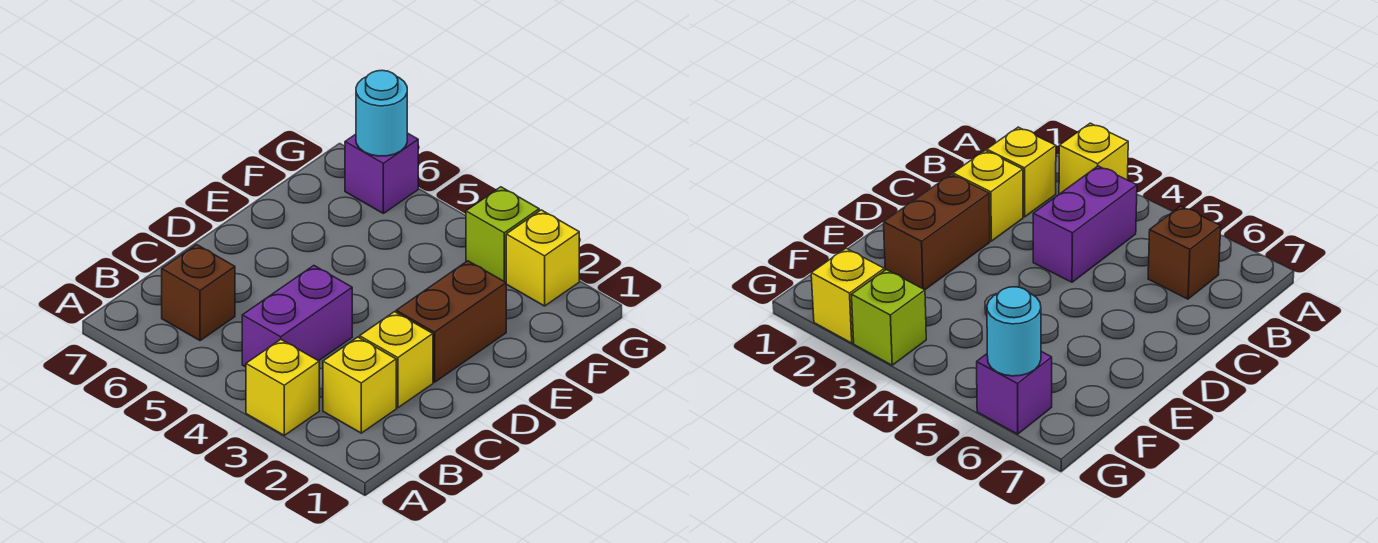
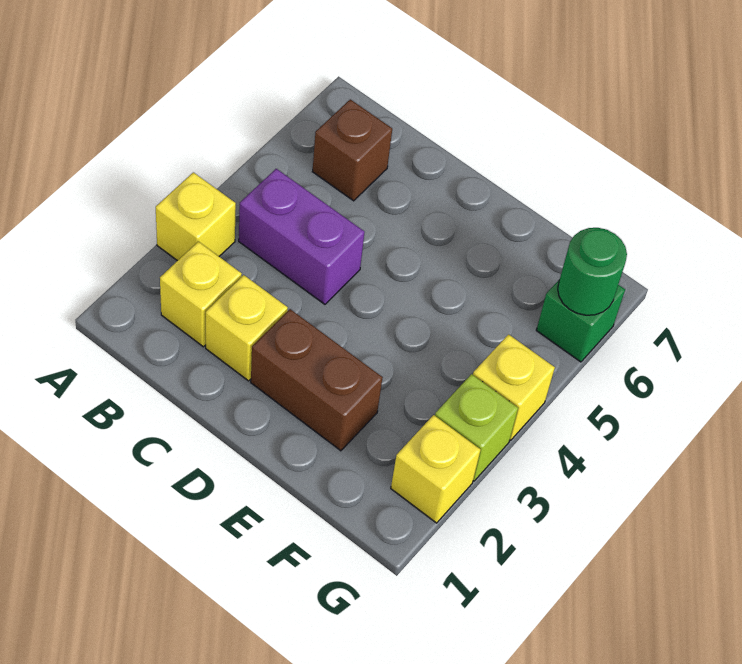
none -> yellow 1x1 brick [473,334,555,440]
purple 1x1 brick [345,133,418,213] -> green 1x1 brick [536,279,625,362]
cyan 1x1 round brick [356,70,407,156] -> green 1x1 round brick [558,228,627,315]

